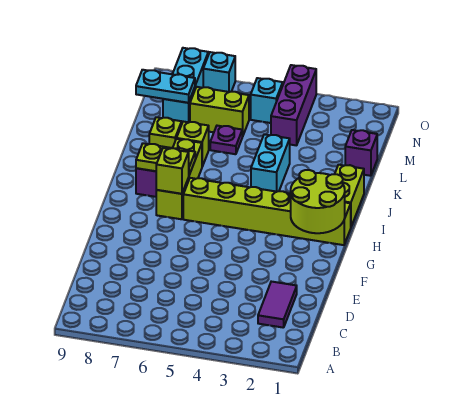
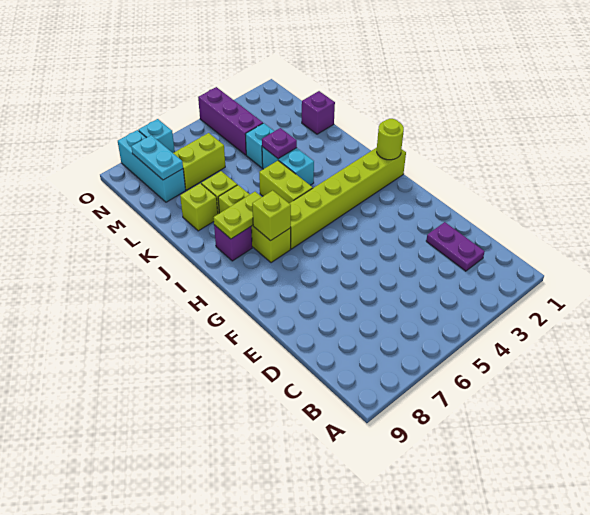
purple 1x2 tile [258,282,297,328] -> purple 1x2 plate [426,222,485,271]
lime 2x2 round brick [291,170,345,233] -> lime 1x1 round brick [377,119,404,160]
lime 1x2 brick [335,165,364,226] -> lime 1x2 brick moved to [259,161,313,203]
purple 1x1 plate [210,126,242,154] -> purple 1x1 plate moved to [262,128,297,159]
cyan 1x2 plate [136,70,195,103] -> cyan 1x2 plate turned to [131,135,183,180]
cyan 1x1 brick [251,78,283,123] -> cyan 1x1 brick moved to [245,123,274,168]

